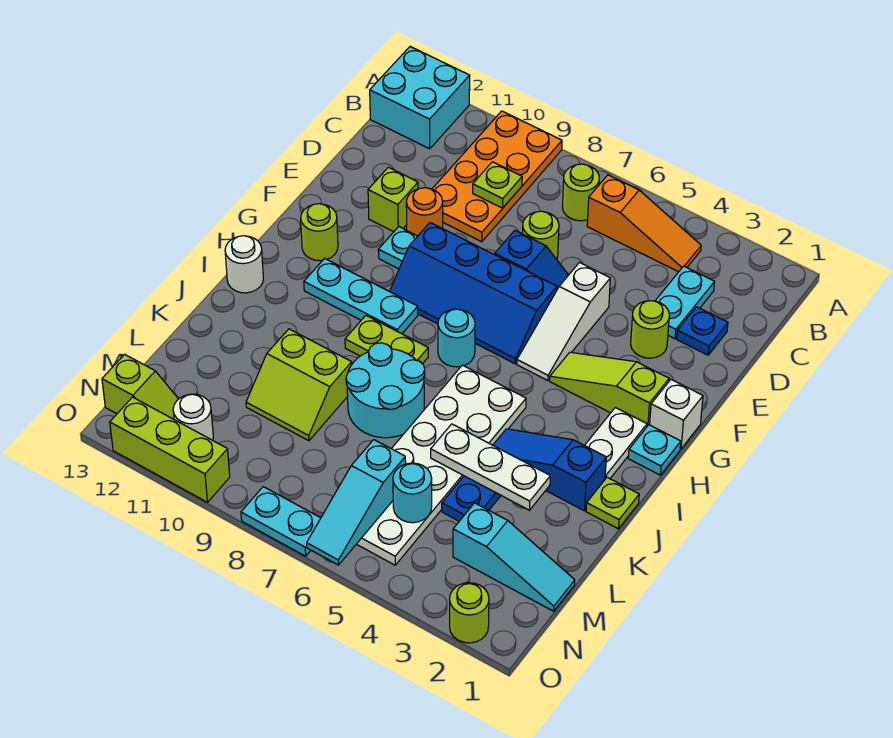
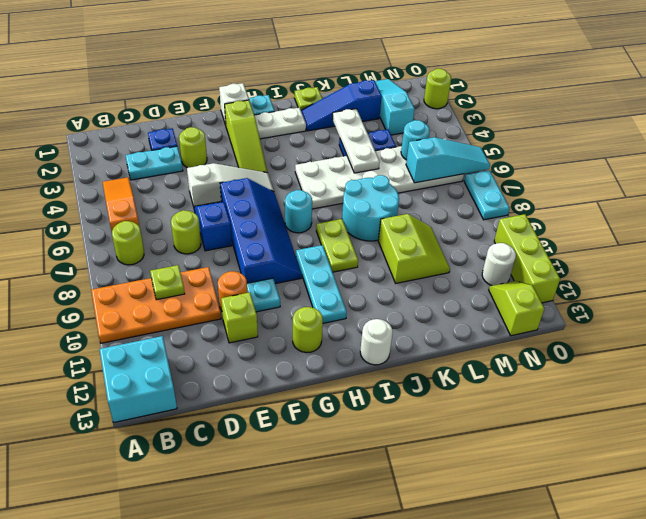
blue 1x3 slope [493,429,606,511] -> blue 1x3 slope turned to [301,80,382,131]

